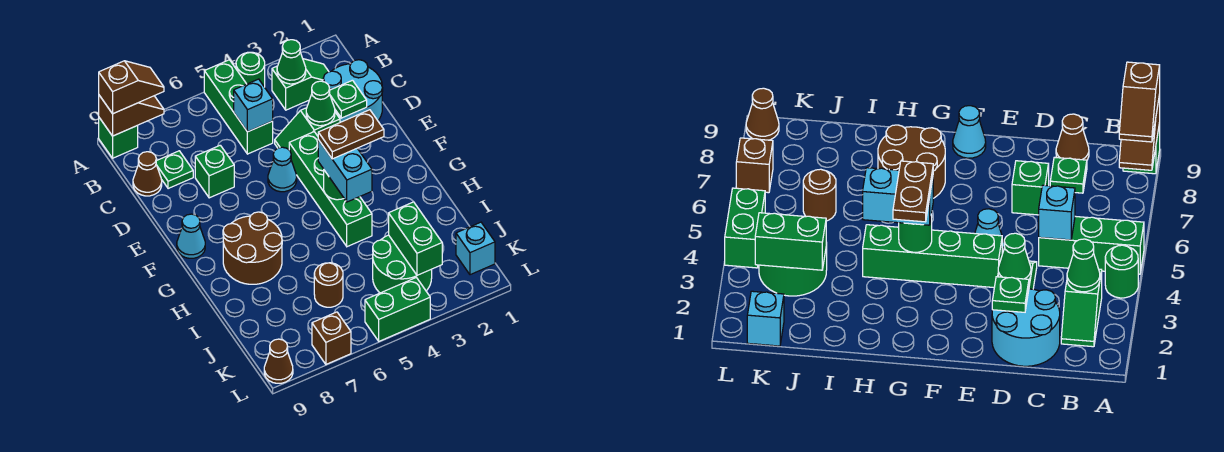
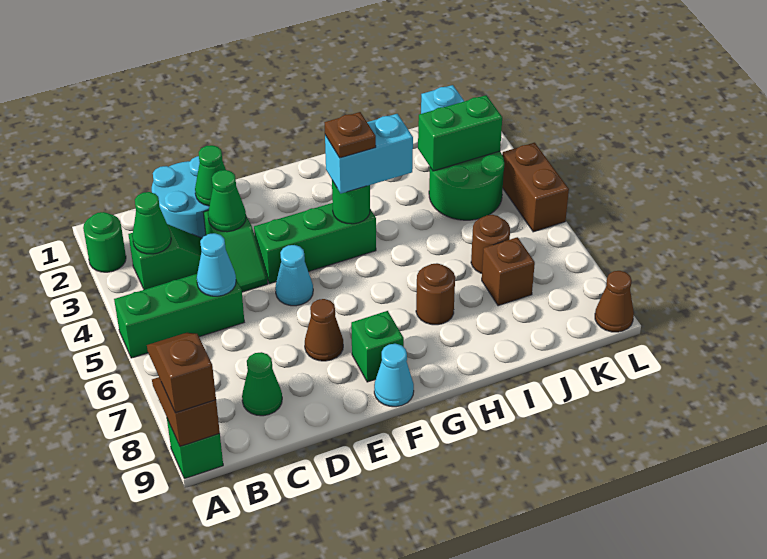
green 1x1 round brick [236,52,265,87] -> green 1x1 round brick moved to [83,212,126,272]
green 1x2 slope [272,59,329,110] -> green 1x2 slope turned to [128,224,202,290]
cyan 1x1 brick [234,79,273,132] -> cyan 1x1 cone [197,233,236,296]
green 1x1 plate [156,151,193,189] -> green 1x1 cone [242,352,282,416]
brown 1x1 cone [133,152,162,196] -> brown 1x1 cone moved to [305,299,343,361]
green 1x1 plate [329,80,367,118] -> green 1x1 cone [195,145,226,206]
green 1x1 brick [195,145,234,198] -> green 1x1 brick moved to [351,311,404,382]
green 1x4 brick [289,132,372,247] -> green 1x3 brick [254,203,376,283]
brown 1x2 plate [318,110,384,159] -> brown 1x1 plate [324,112,376,158]
brown 2x2 round brick [223,212,282,284] -> brown 1x1 round brick [416,263,455,325]
green 1x2 brick [365,278,430,341] -> brown 1x2 brick [502,143,569,232]
brown 1x1 brick [312,312,351,364] -> brown 1x1 brick moved to [482,237,535,306]

